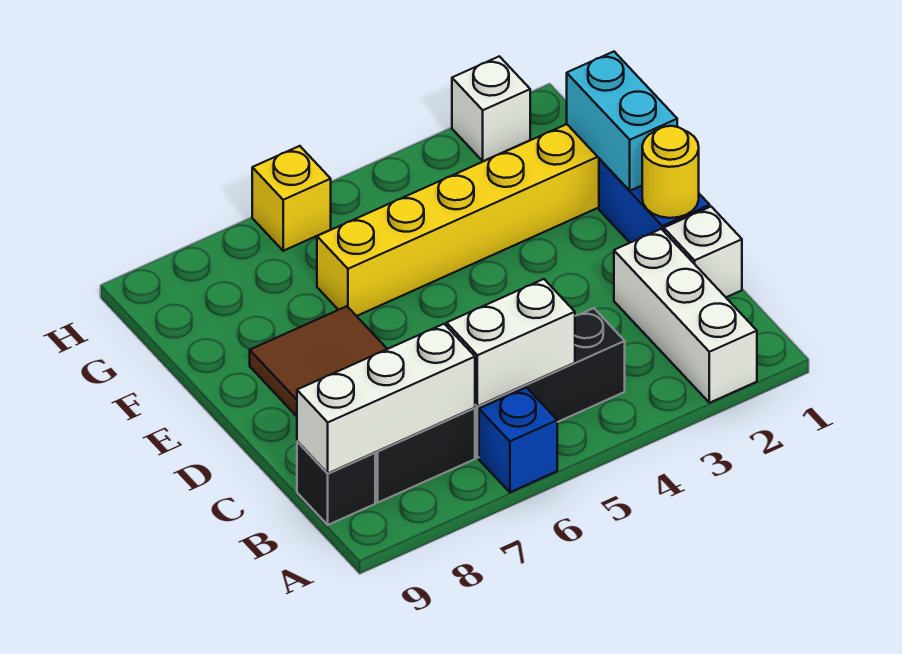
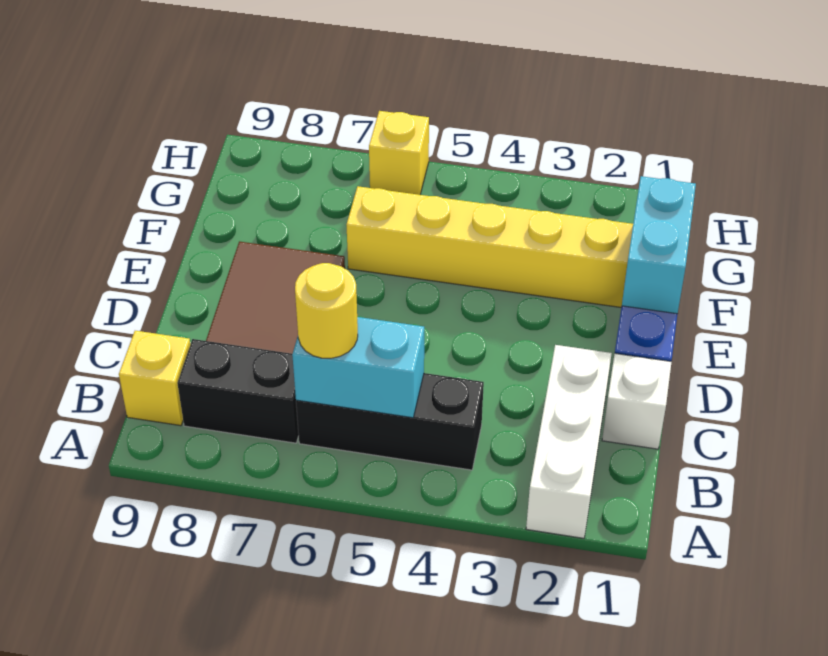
blue 1x1 brick [479,387,557,492] -> none
white 1x2 brick [447,279,575,406] -> cyan 1x2 brick [292,317,424,418]
white 1x3 brick [297,324,475,473] -> none
black 1x1 brick [297,441,375,525] -> yellow 1x1 brick [119,331,190,426]
yellow 1x1 round brick [642,126,699,218] -> yellow 1x1 round brick moved to [295,263,358,358]
white 1x1 brick [452,56,530,161] -> none

